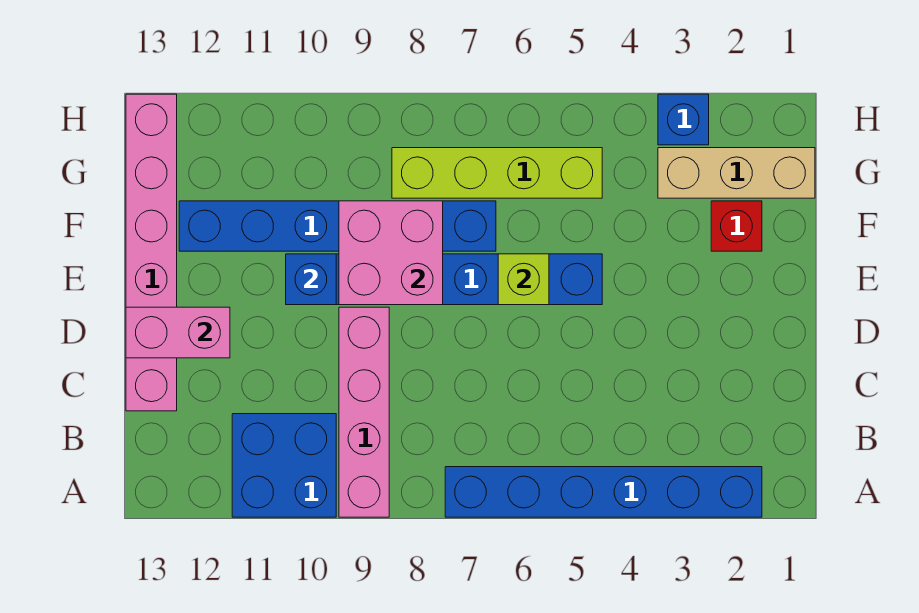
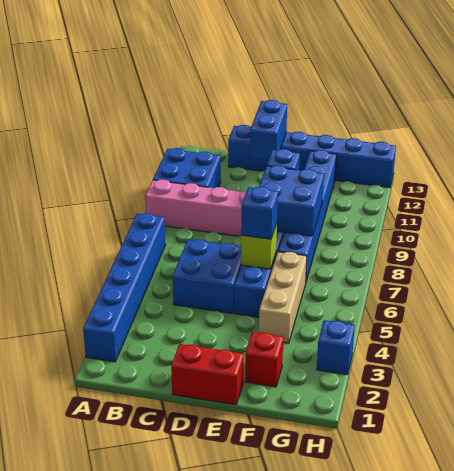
none -> blue 2x2 brick [173,239,241,313]
pink 1x6 brick [126,94,177,411] -> blue 1x6 brick [228,125,396,188]
none -> red 1x2 brick [171,344,244,405]
pink 1x2 brick [126,307,230,358] -> blue 1x2 brick [250,100,287,160]
none -> blue 1x1 brick [241,187,278,239]
pink 2x2 brick [339,201,443,305] -> blue 2x2 brick [259,165,324,236]
tan 1x3 brick [658,148,815,198] -> tan 1x3 brick moved to [259,252,307,343]
lime 1x4 brick [392,148,602,198] -> none

